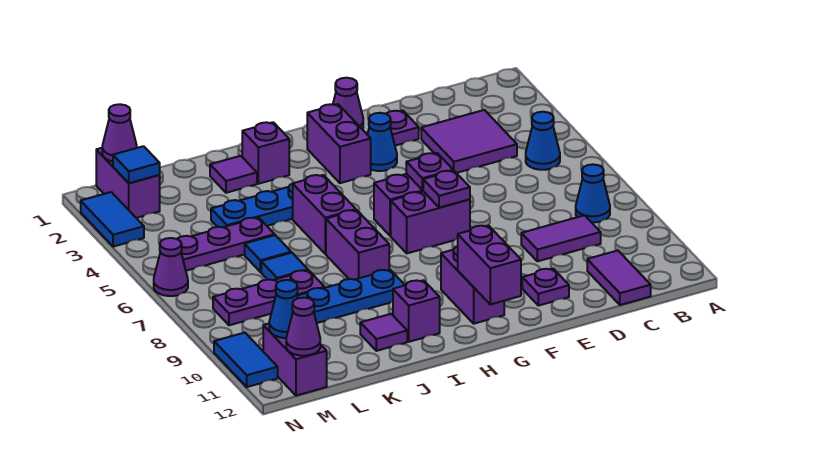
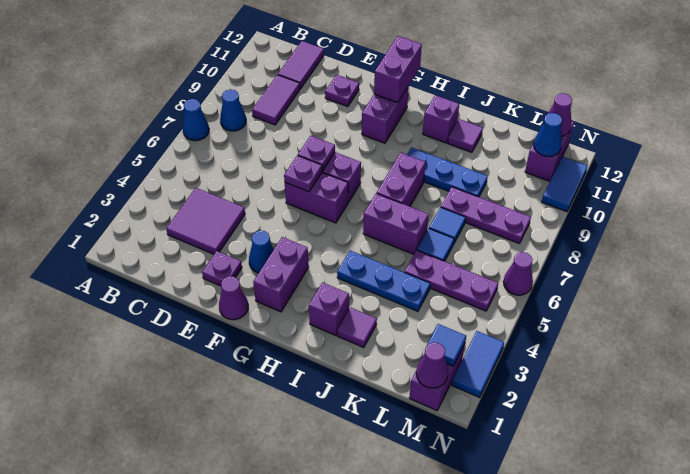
blue 1x1 cone [526,112,560,170] -> blue 1x1 cone moved to [183,99,209,141]
purple 1x2 tile [521,215,601,261] -> purple 1x2 tile turned to [252,75,300,125]
purple 1x2 brick [293,175,356,254] -> purple 1x2 brick turned to [363,193,429,254]

